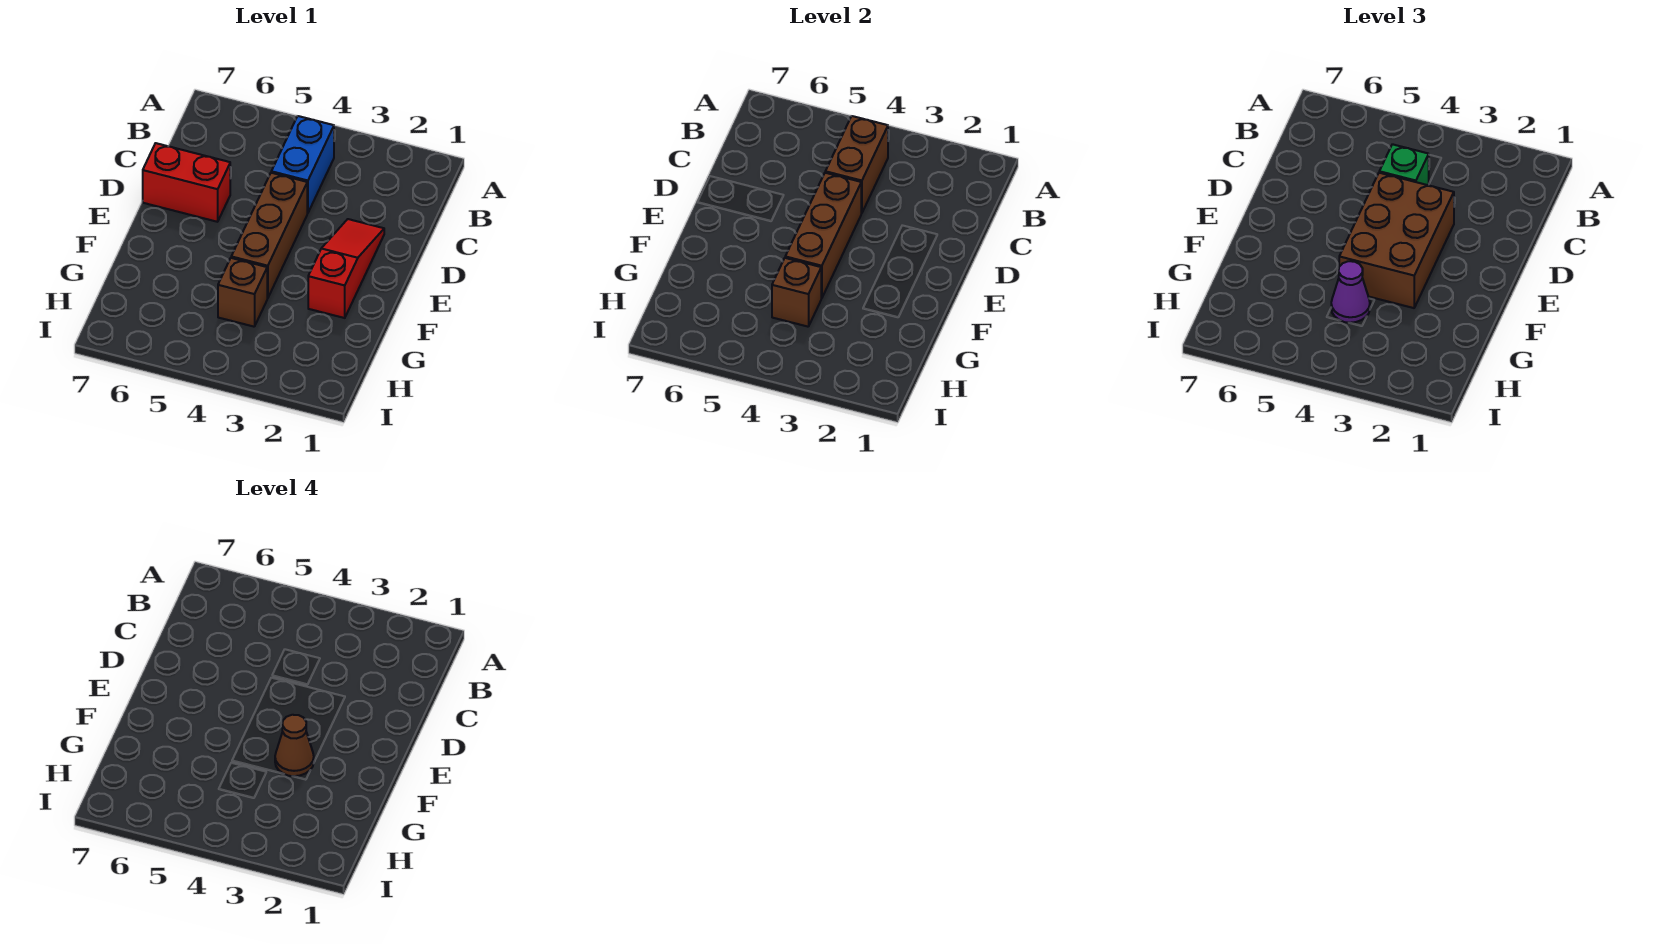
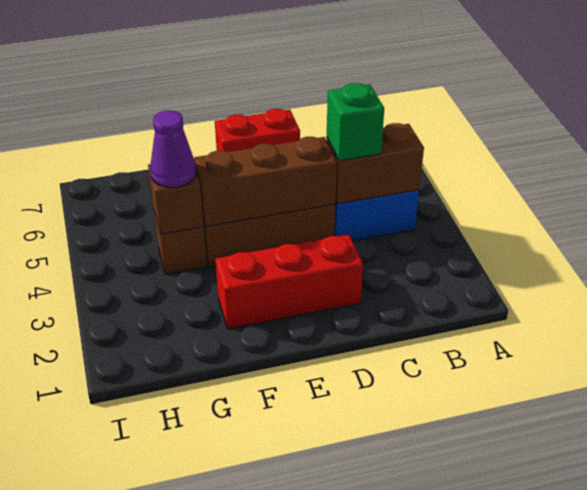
red 1x3 slope [308,219,384,318] -> red 1x3 brick [215,235,363,329]
brown 2x3 brick [1339,173,1454,308] -> none
red 1x2 brick [143,143,230,222] -> red 1x2 brick turned to [215,109,300,152]
brown 1x1 cone [275,715,314,776] -> none

